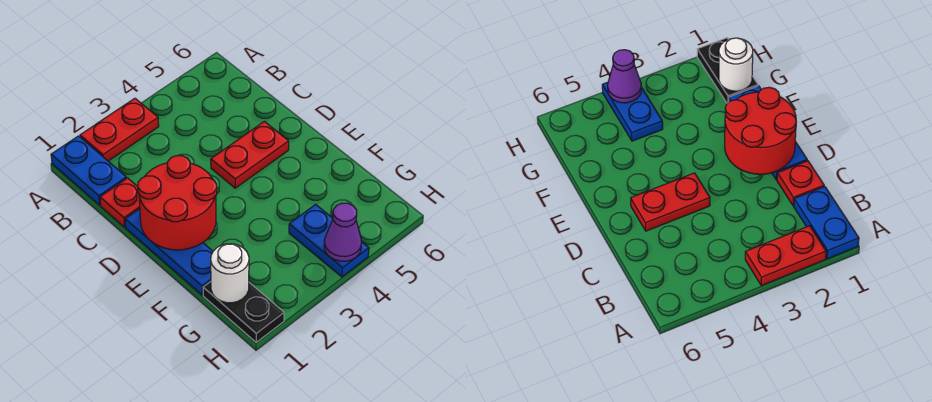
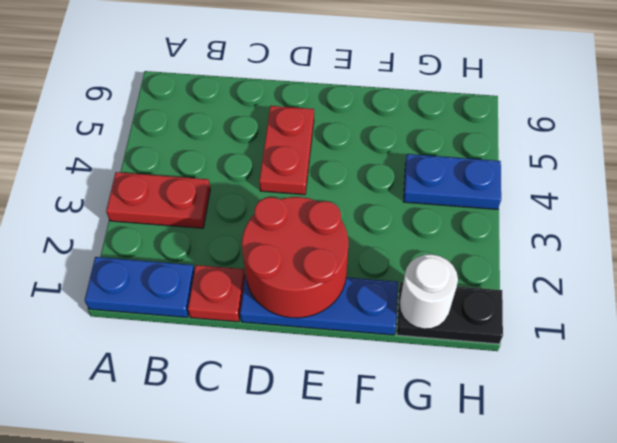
red 1x2 plate [80,98,159,161] -> red 1x2 plate turned to [106,172,210,228]
purple 1x1 cone [324,203,361,261] -> none

